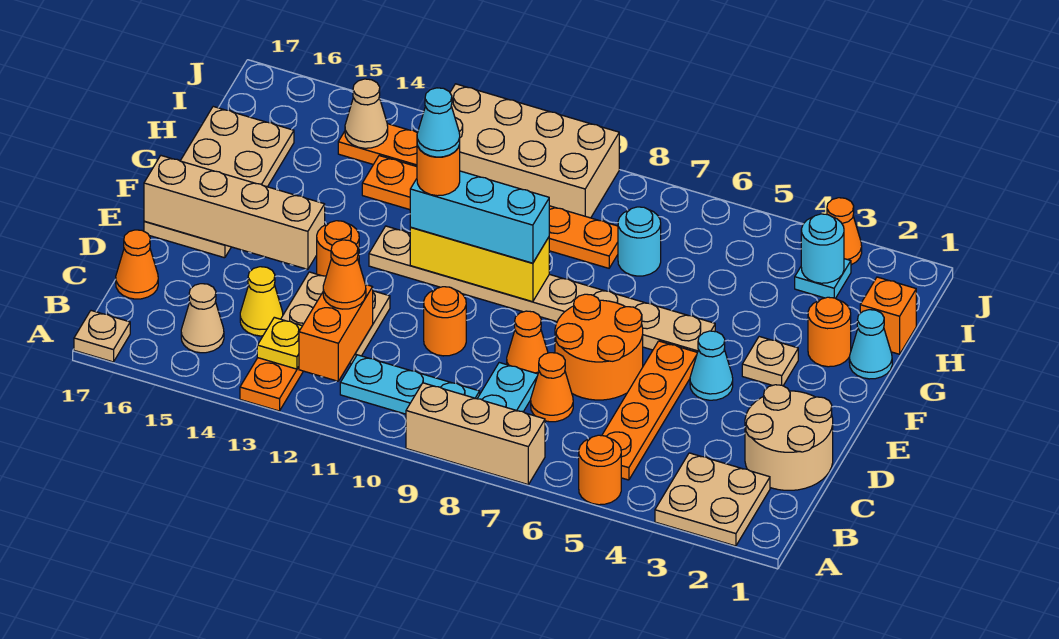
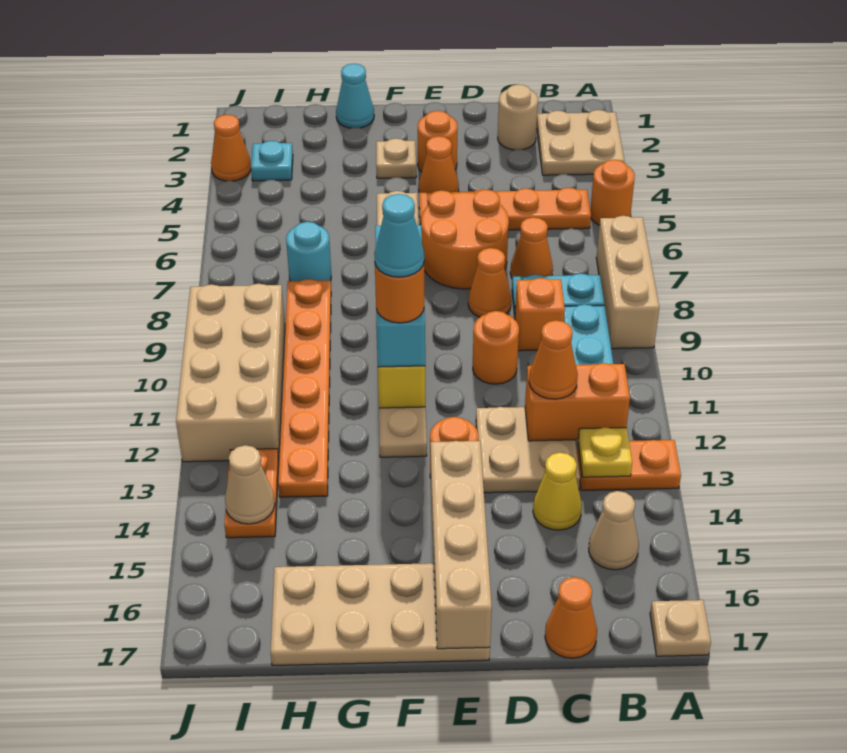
tan 2x2 round brick [745,385,833,490] -> tan 1x1 round brick [498,84,538,150]
cyan 1x1 cone [690,331,733,400] -> orange 1x1 cone [419,136,459,193]
orange 1x1 round brick [808,297,851,367] -> orange 1x1 round brick moved to [418,111,457,172]
orange 1x1 brick [860,277,916,354] -> orange 1x1 brick moved to [515,278,565,351]
cyan 1x1 round brick [801,214,844,283] -> none

